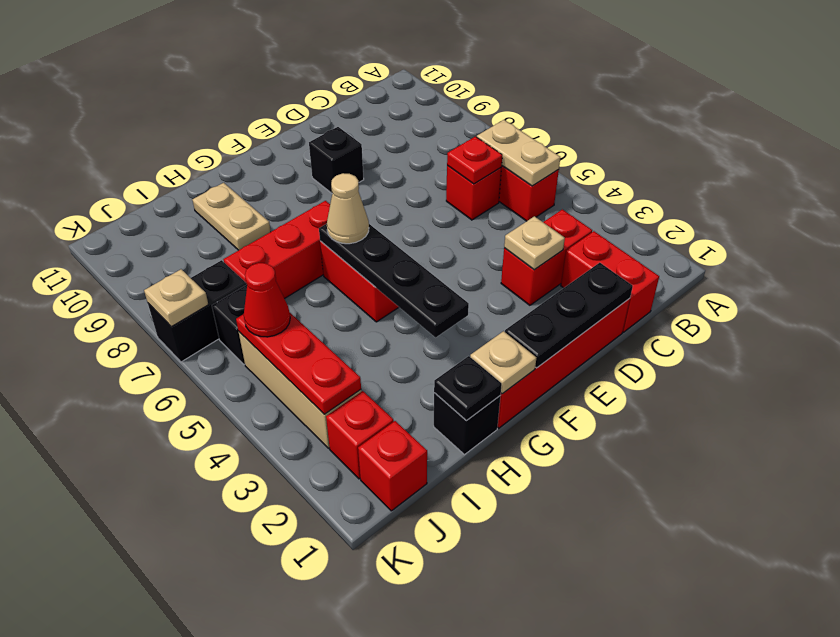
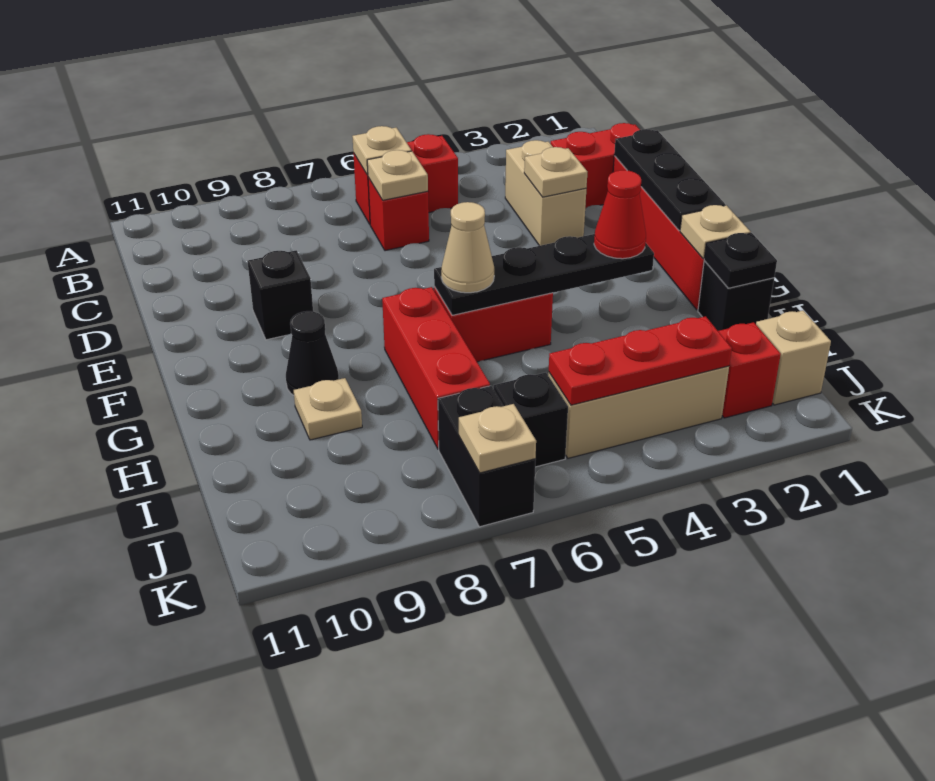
tan 1x2 plate [477,120,560,186] -> tan 1x1 plate [352,126,411,175]
red 1x2 brick [501,209,592,305] -> tan 1x2 brick [505,140,586,246]
red 1x1 plate [447,137,502,184] -> tan 1x1 plate [367,150,428,200]
none -> black 1x1 cone [286,311,339,395]
tan 1x2 plate [193,183,271,250] -> tan 1x1 plate [294,378,362,440]
red 1x1 brick [358,421,427,511] -> tan 1x1 brick [756,311,831,405]
red 1x1 cone [244,263,290,337] -> red 1x1 cone moved to [594,170,646,259]

